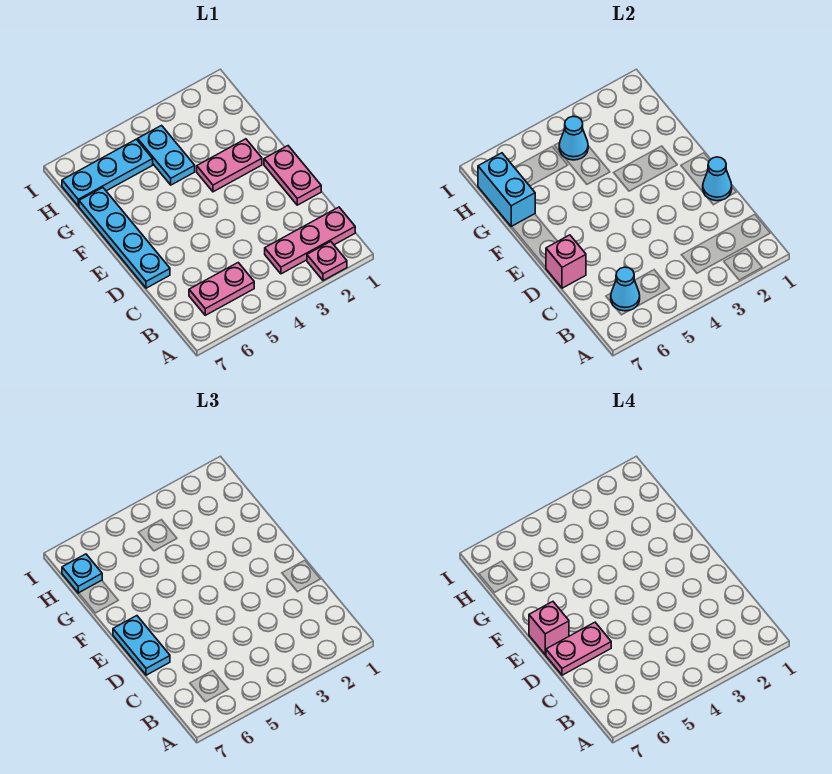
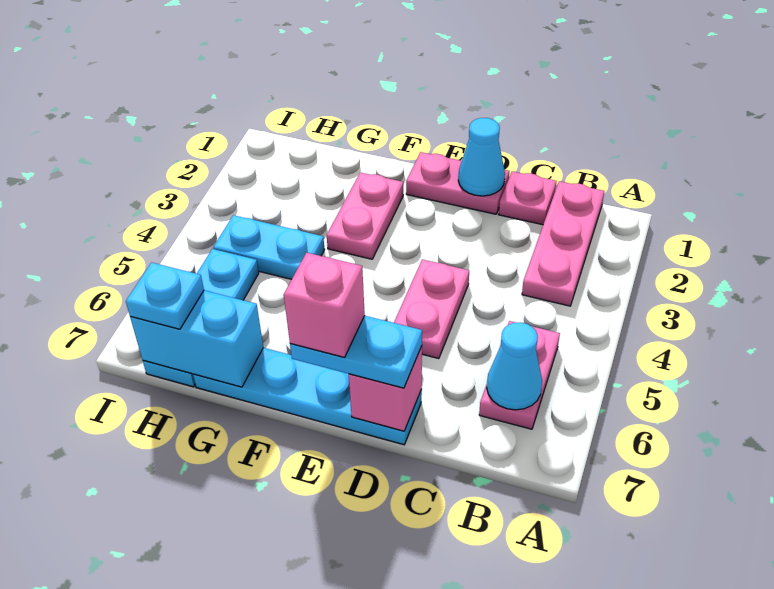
pink 1x1 plate [307,241,347,281] -> pink 1x1 plate moved to [499,171,556,225]
pink 1x2 plate [546,622,611,675] -> pink 1x2 plate moved to [394,259,469,359]
cyan 1x1 cone [559,116,588,160] -> none

